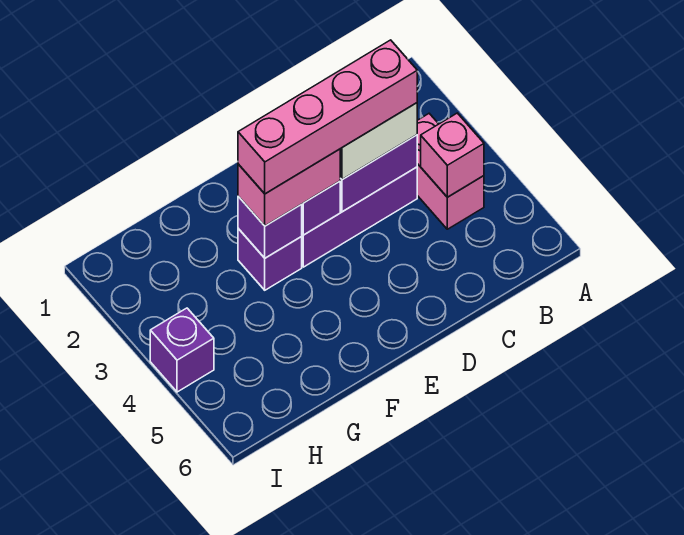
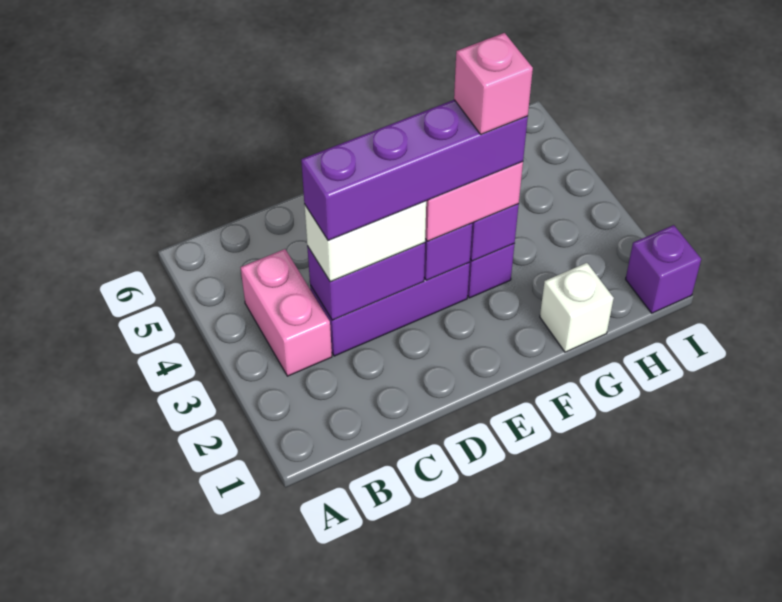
pink 1x1 brick [421,113,484,197] -> pink 1x1 brick moved to [454,33,533,134]
pink 1x4 brick [238,40,417,194] -> purple 1x4 brick [301,100,528,240]
none -> white 1x1 brick [540,263,614,352]
purple 1x1 brick [150,308,214,392] -> purple 1x1 brick moved to [626,225,701,313]

